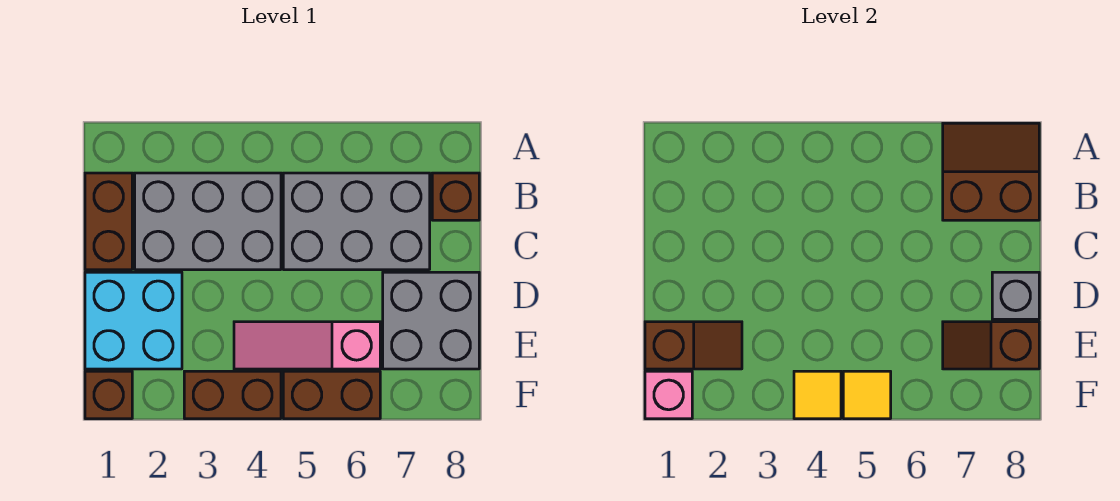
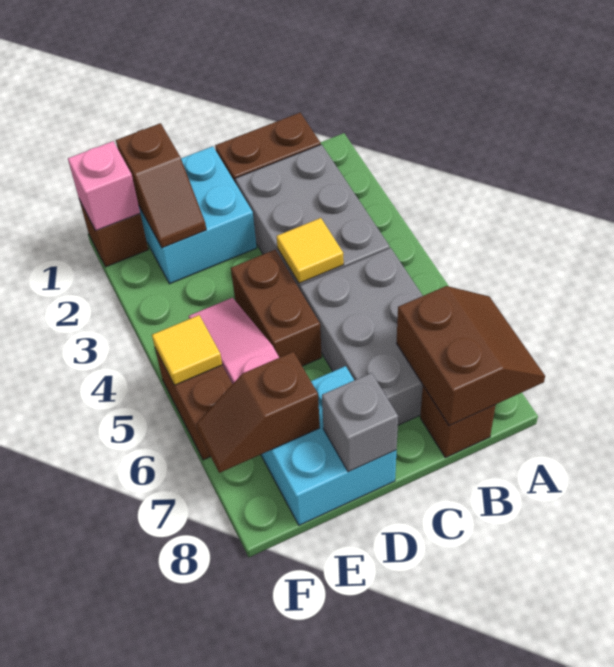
grey 2x2 brick [383,272,479,369] -> cyan 2x2 brick [261,366,397,525]
brown 1x2 slope [943,322,1039,369] -> brown 1x2 slope turned to [196,352,320,473]
brown 1x2 brick [184,371,281,419] -> brown 1x2 brick moved to [231,250,322,366]
yellow 1x1 tile [794,371,841,419] -> yellow 1x1 tile moved to [277,218,344,283]

